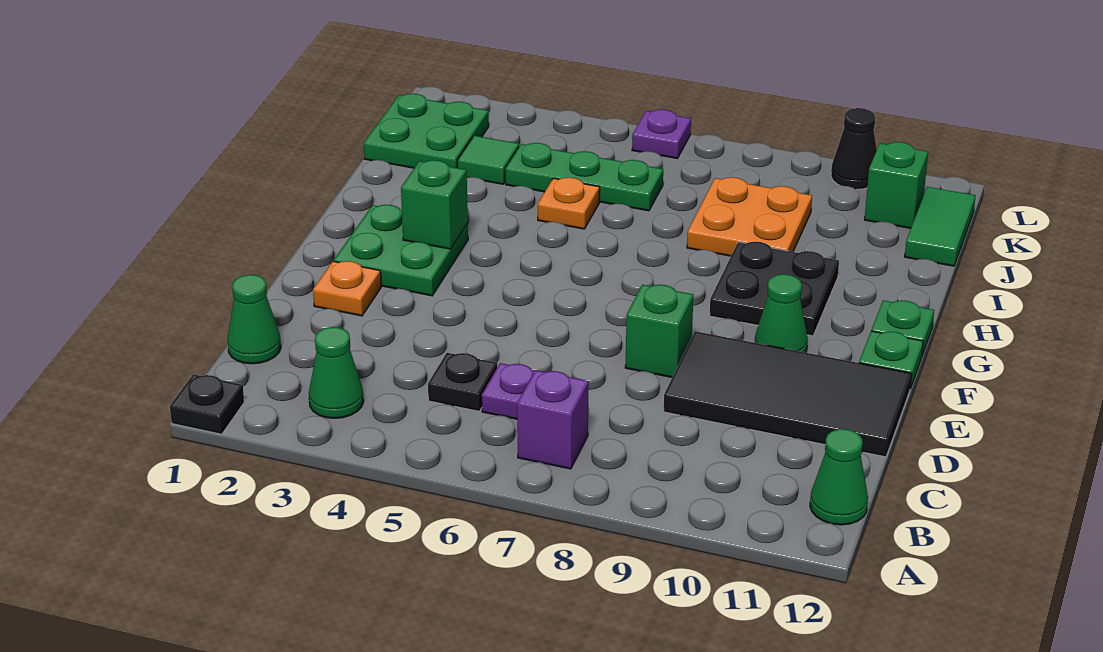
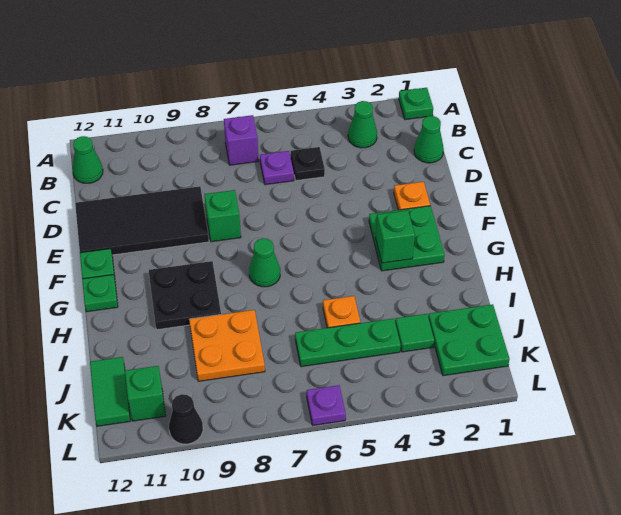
black 1x1 plate [170,374,244,434] -> green 1x1 plate [399,88,433,120]
green 1x1 cone [755,274,808,353] -> green 1x1 cone moved to [249,238,280,287]

